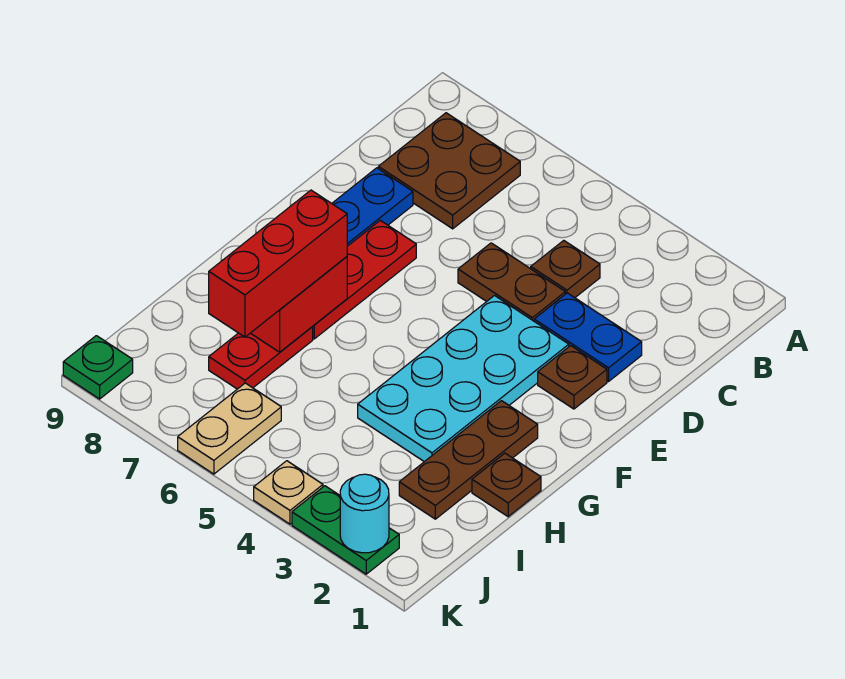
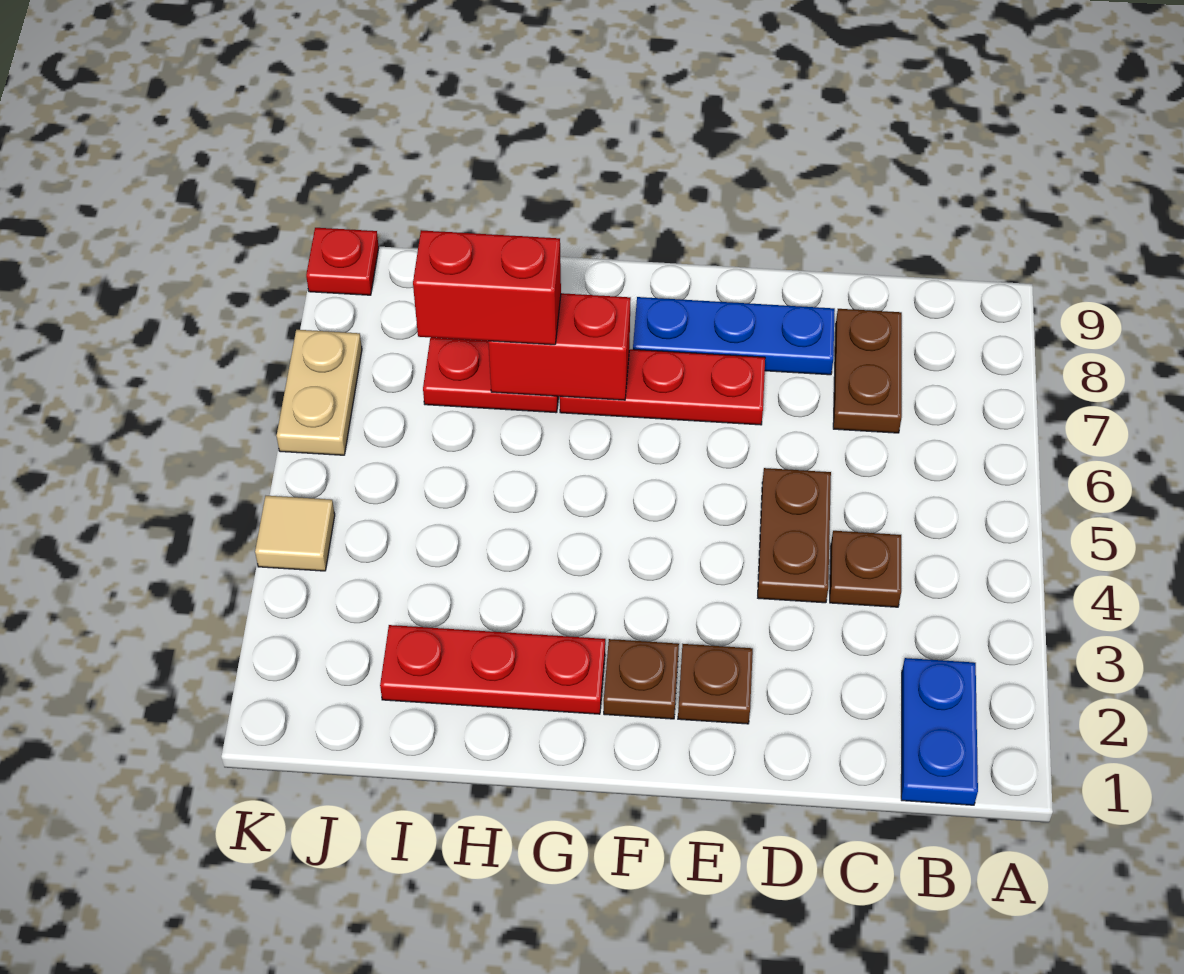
brown 2x2 plate [378,113,520,229] -> brown 1x2 plate [833,309,902,433]
blue 1x2 plate [534,293,642,381] -> blue 1x2 plate moved to [901,658,978,805]
cyan 2x4 plate [358,296,569,462] -> none
brown 1x3 plate [399,401,538,519] -> red 1x3 plate [380,625,605,714]
red 1x3 brick [209,190,347,337] -> red 1x2 brick [413,230,561,345]
brown 1x1 plate [472,453,541,517] -> brown 1x1 plate moved to [604,639,679,719]
tan 1x2 plate [178,383,281,474] -> tan 1x2 plate turned to [277,330,362,455]
green 1x2 plate [292,486,399,574] -> none
cyan 1x1 round brick [340,474,389,553] -> none
tan 1x1 plate [254,461,323,524] -> tan 1x1 tile [255,496,335,571]
green 1x1 plate [63,336,133,399] -> red 1x1 plate [306,228,379,295]

